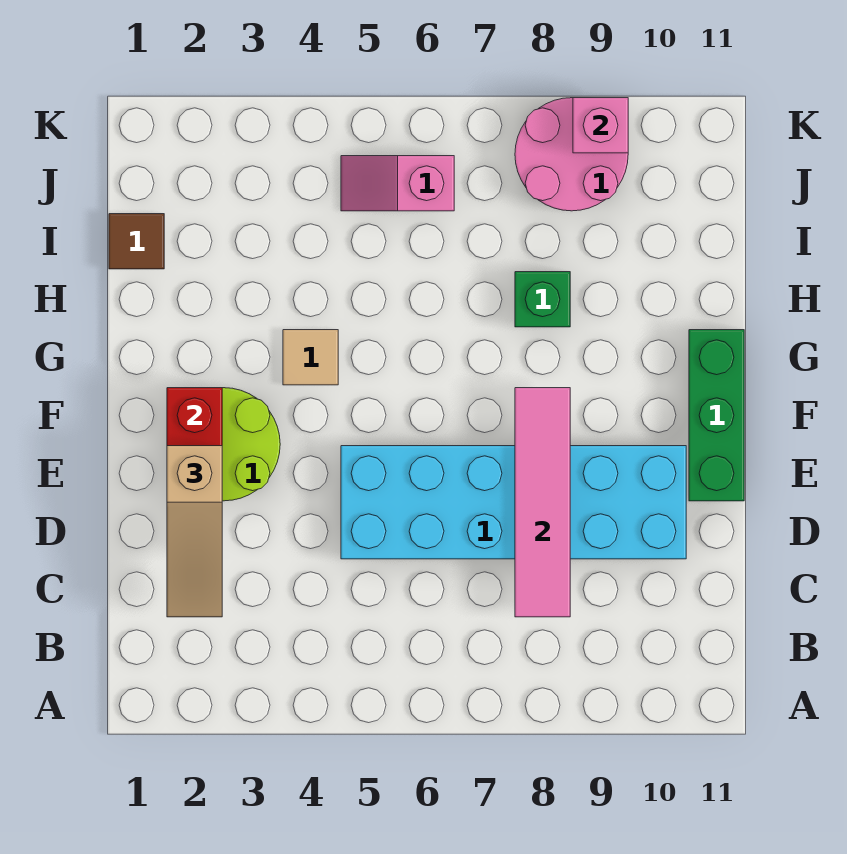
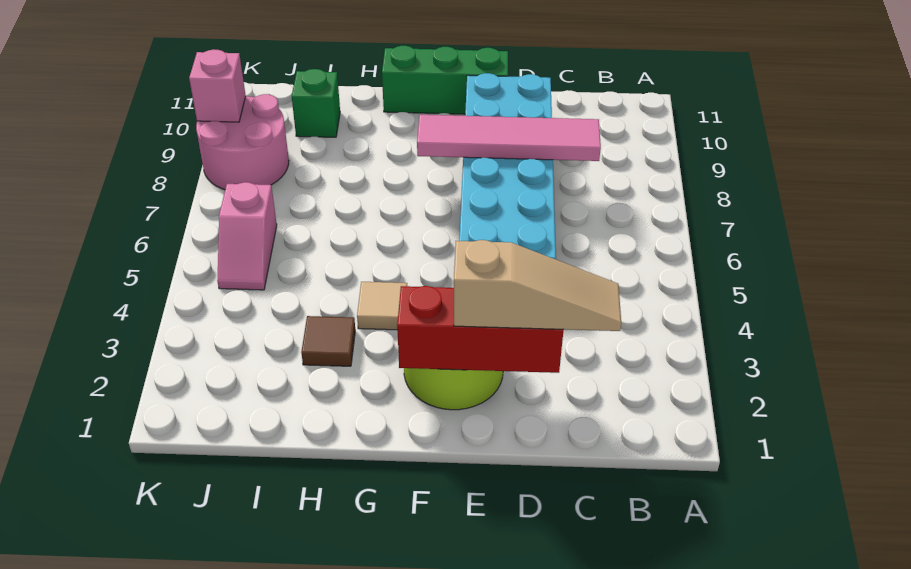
green 1x1 brick [515,272,570,327] -> green 1x1 brick moved to [292,69,340,137]
brown 1x1 tile [109,214,164,269] -> brown 1x1 tile moved to [301,316,355,366]

